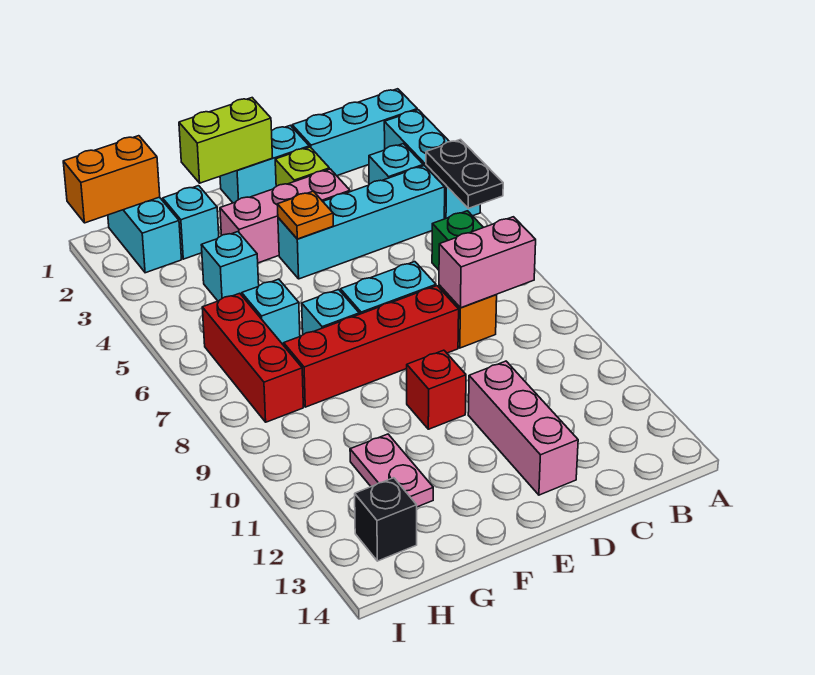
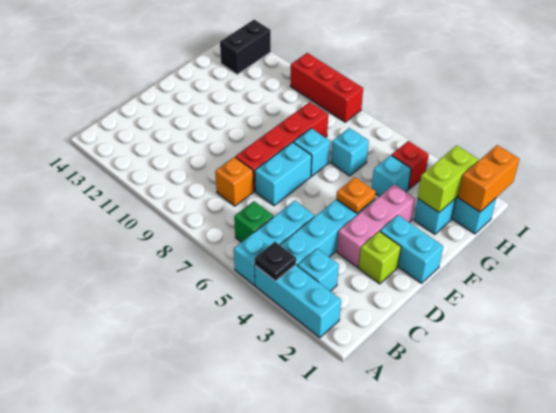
cyan 1x3 brick [292,89,417,176] -> cyan 1x3 brick moved to [234,201,315,285]
black 1x2 plate [426,140,503,208] -> black 1x1 plate [255,242,296,281]
pink 1x2 brick [439,217,536,308] -> none
cyan 1x2 brick [220,125,309,203] -> cyan 1x2 brick turned to [380,215,443,283]
pink 1x3 brick [468,361,578,495] -> none
lime 1x2 brick [179,98,273,183] -> lime 1x2 brick moved to [418,146,479,212]
red 1x1 brick [407,350,466,429] -> red 1x1 brick moved to [392,141,429,190]
pink 1x2 plate [350,434,433,507] -> none
red 1x3 brick [202,293,303,422] -> red 1x3 brick moved to [290,53,363,122]
black 1x1 brick [355,478,417,561] -> black 1x2 brick [220,20,271,74]

